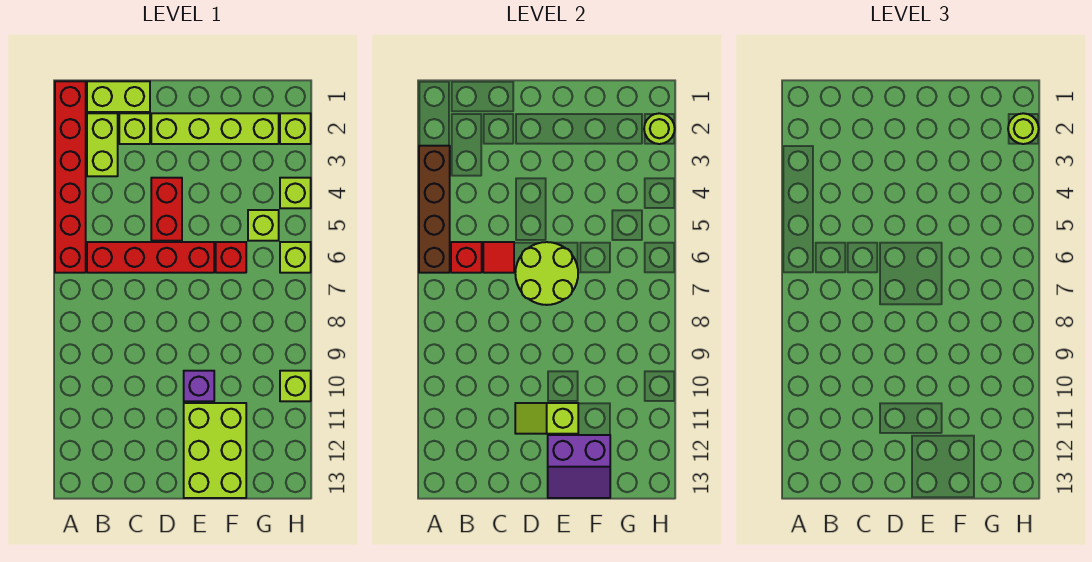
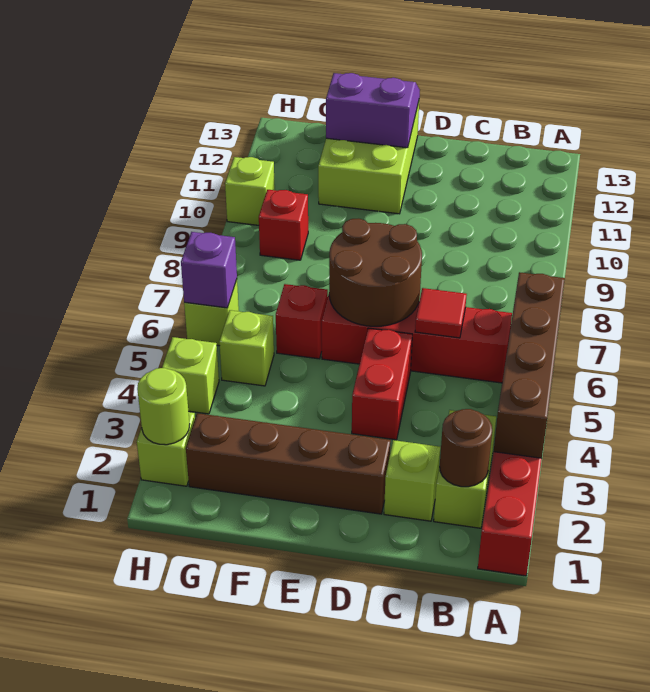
lime 1x2 brick [87,81,150,112] -> none
none -> brown 1x1 round brick [440,409,492,487]
red 1x1 brick [451,242,482,273] -> red 1x1 brick moved to [259,190,308,260]
lime 1x4 brick [151,113,279,144] -> brown 1x4 brick [186,413,391,514]
lime 2x2 round brick [515,242,578,305] -> brown 2x2 round brick [329,219,422,326]
lime 1x2 slope [515,403,578,434] -> none
purple 1x1 brick [184,371,214,401] -> purple 1x1 brick moved to [181,232,237,308]
lime 1x1 round brick [1008,113,1039,144] -> none

